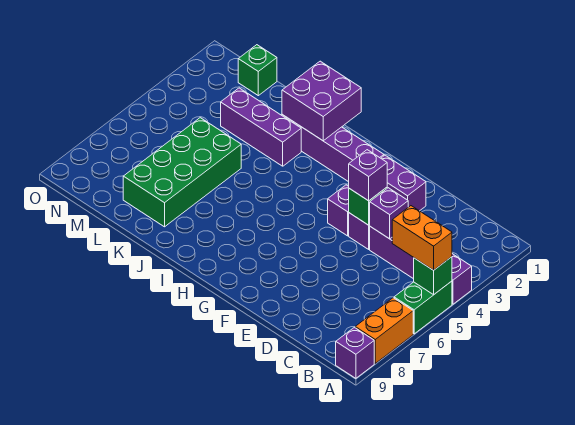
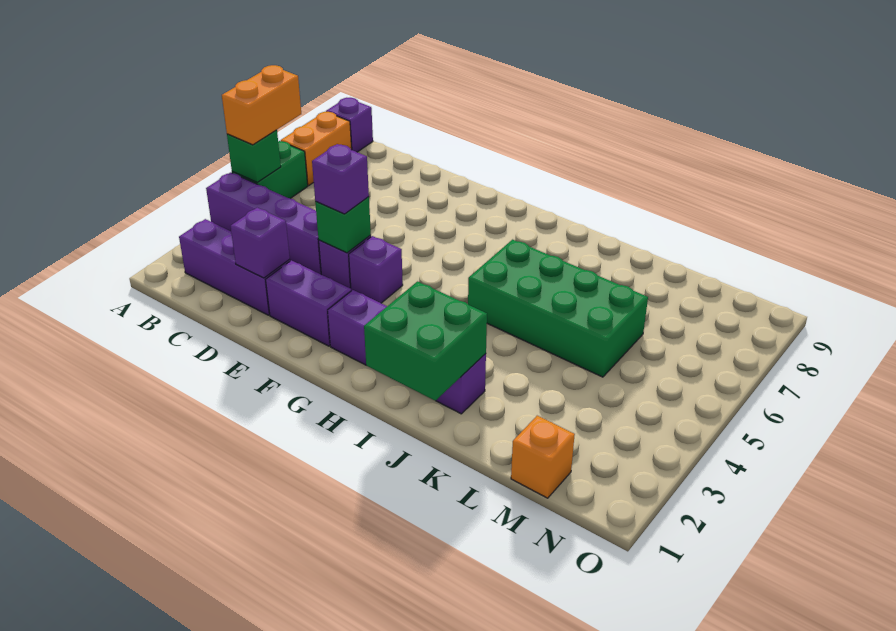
orange 1x2 brick [392,206,452,270] -> orange 1x2 brick turned to [222,65,301,145]
purple 1x1 brick [370,188,408,239] -> purple 1x1 brick moved to [231,208,290,278]
purple 2x2 brick [282,61,361,141] -> green 2x2 brick [364,282,487,401]
purple 1x3 brick [221,88,301,166] -> purple 1x3 brick moved to [179,219,290,315]
green 2x4 brick [123,118,241,227] -> green 2x4 brick turned to [468,240,648,377]
green 1x1 brick [238,45,277,96] -> orange 1x1 brick [511,416,575,498]

